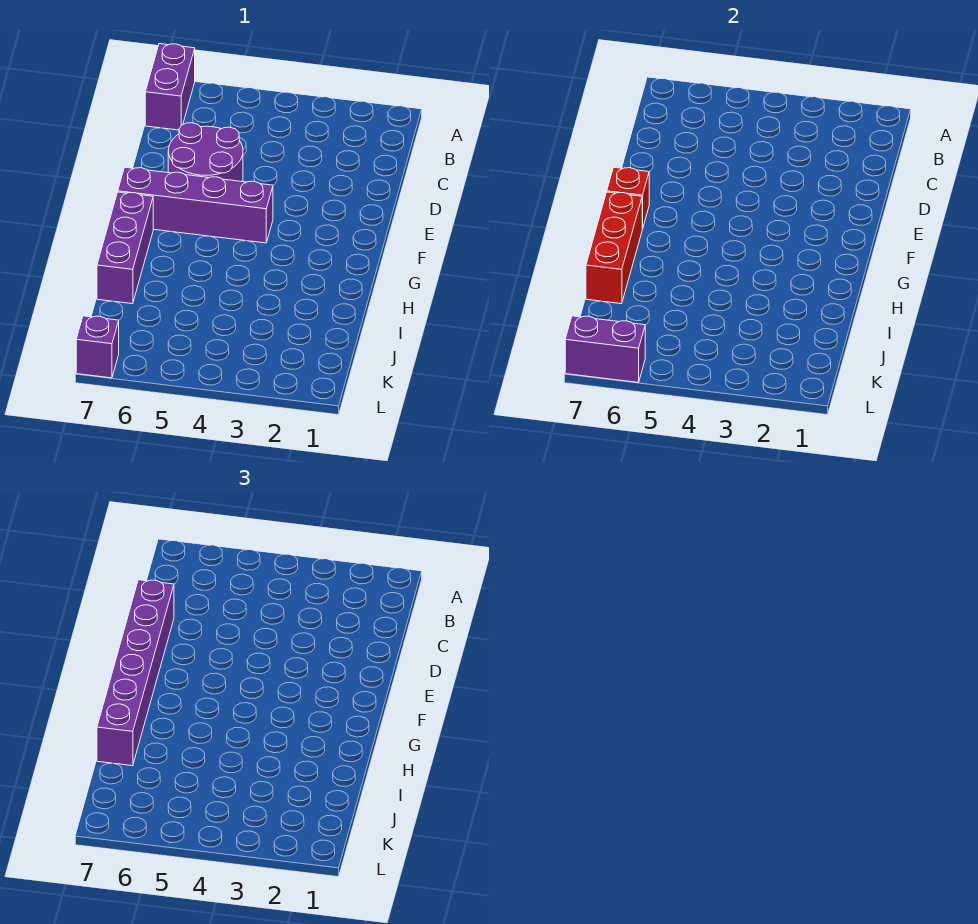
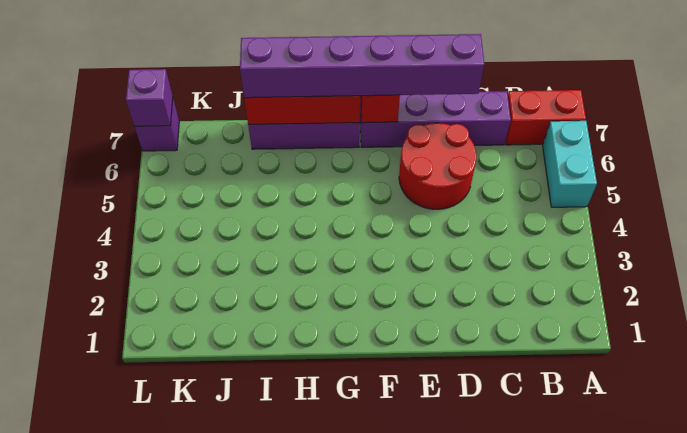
none -> cyan 1x2 brick [543,121,597,207]
purple 1x2 brick [145,44,195,130] -> red 1x2 brick [506,90,586,145]
purple 2x2 round brick [168,123,243,182] -> red 2x2 round brick [399,123,476,209]
purple 1x4 brick [118,167,273,243] -> purple 1x4 brick turned to [360,91,511,147]
purple 1x2 brick [565,316,645,382] -> purple 1x1 brick [126,69,173,126]

